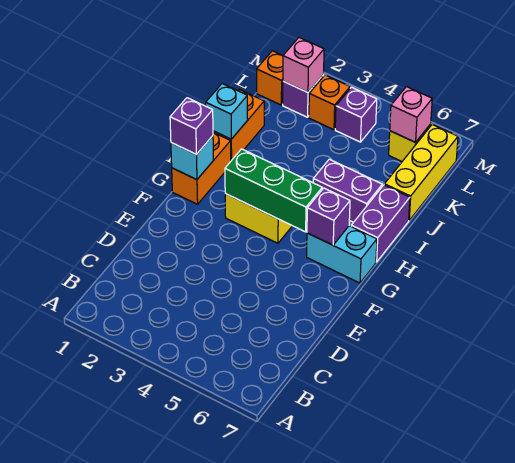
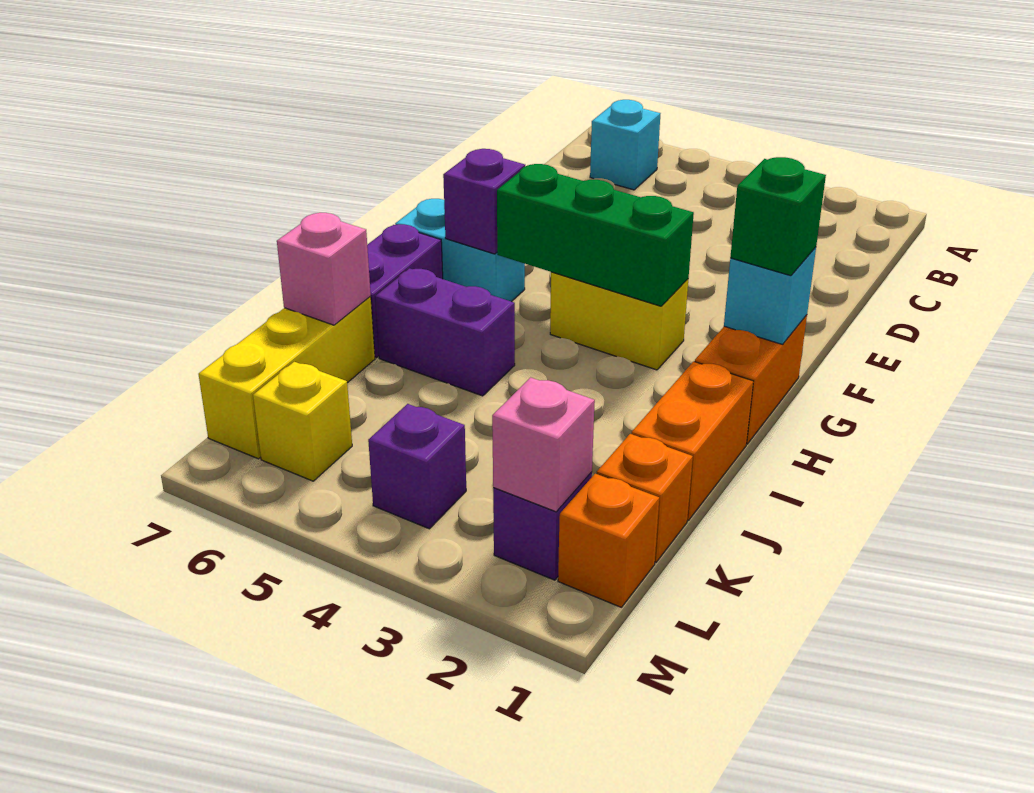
purple 1x1 brick [170,98,213,155] -> green 1x1 brick [730,157,826,276]
cyan 1x1 brick [206,84,248,139] -> cyan 1x1 brick moved to [590,100,660,190]
orange 1x1 brick [309,75,350,130] -> orange 1x1 brick moved to [597,434,693,562]
pink 1x1 brick [390,87,432,142] -> pink 1x1 brick moved to [277,213,371,325]

